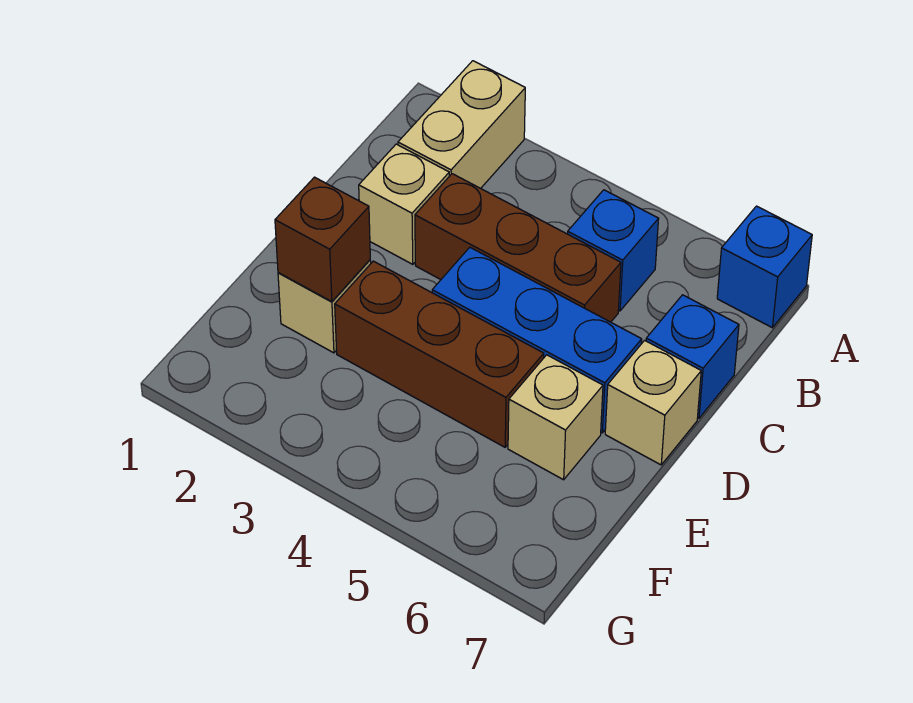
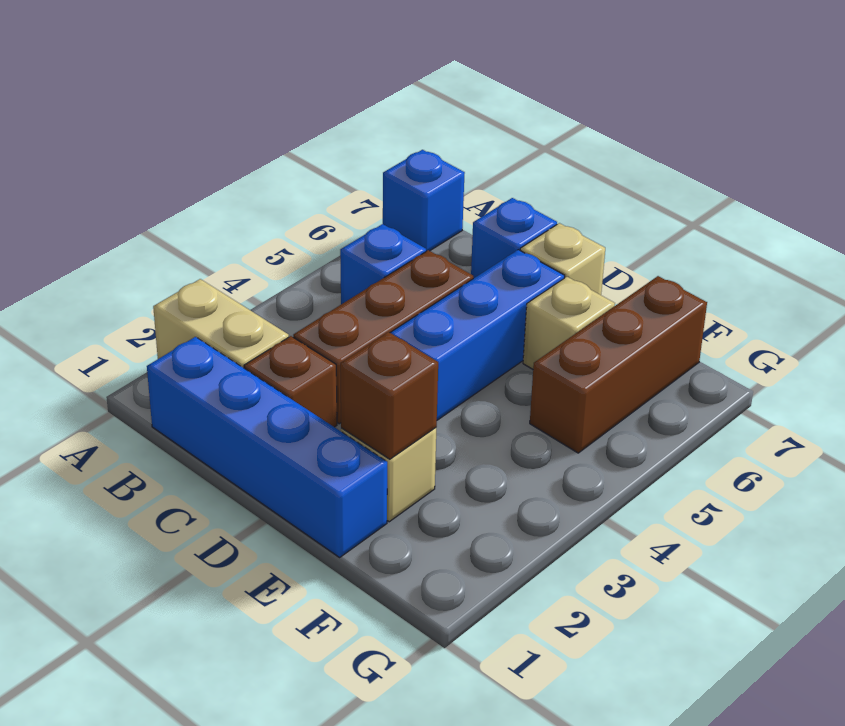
none -> blue 1x4 brick [147,337,387,557]
tan 1x1 brick [359,144,449,264] -> brown 1x1 brick [244,336,337,427]
brown 1x3 brick [335,261,544,447] -> brown 1x3 brick moved to [530,276,707,453]

